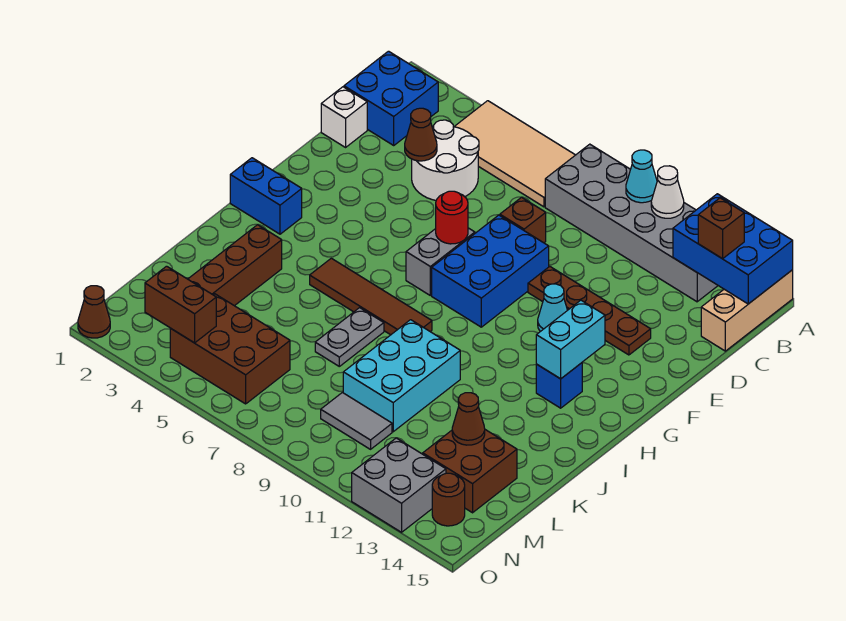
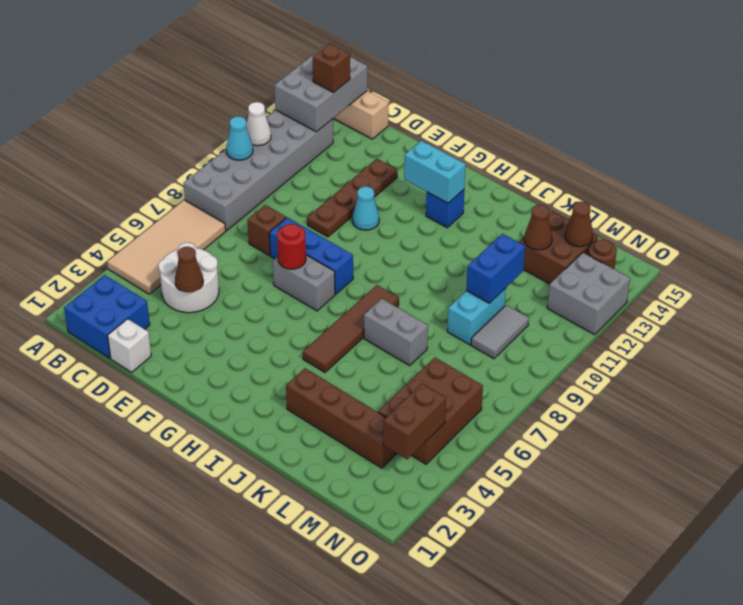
blue 2x3 brick [673,194,793,304] -> grey 2x3 brick [274,45,367,132]
blue 2x3 brick [432,215,549,327] -> blue 1x3 brick [269,217,353,294]
blue 1x2 brick [230,158,302,234] -> blue 1x2 brick moved to [466,234,525,303]
grey 1x2 plate [315,308,384,366] -> grey 1x2 brick [364,299,428,365]
cyan 2x3 brick [343,320,460,432] -> cyan 1x2 brick [447,288,506,345]
brown 1x1 cone [78,286,110,338] -> brown 1x1 cone moved to [565,202,593,247]

